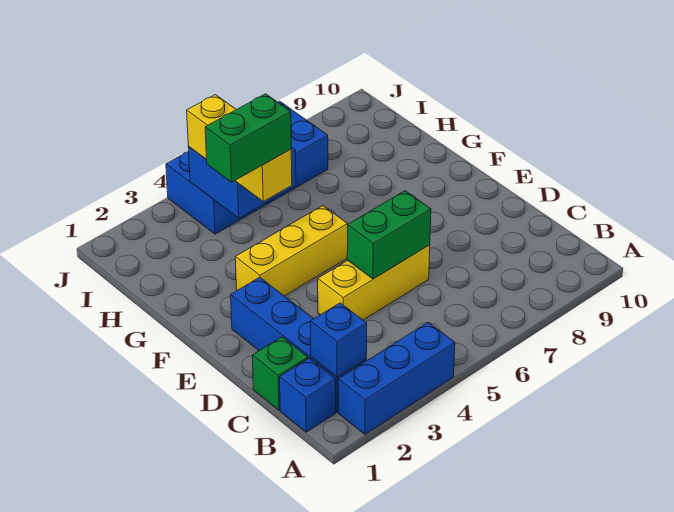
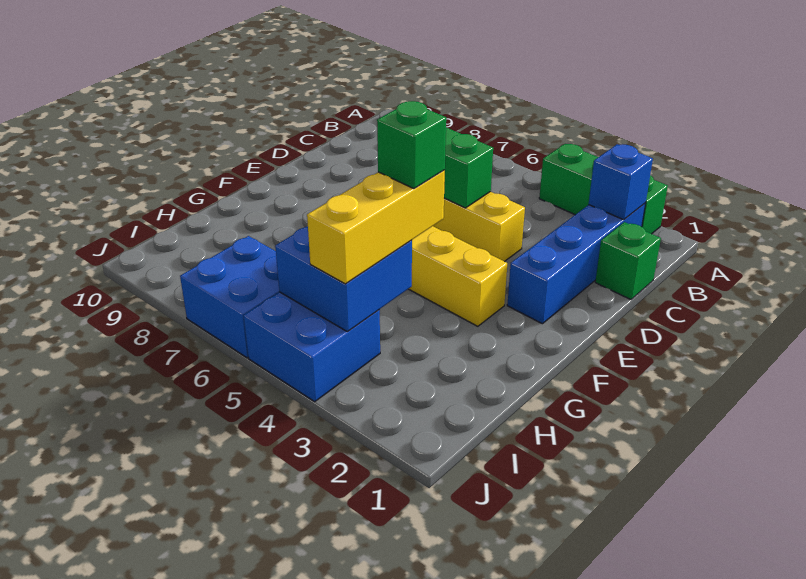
blue 1x3 brick [338,323,455,434] -> green 1x3 brick [539,144,668,234]
blue 1x1 brick [280,358,336,432] -> none
green 1x2 brick [205,94,291,182] -> green 1x1 brick [377,101,446,189]

